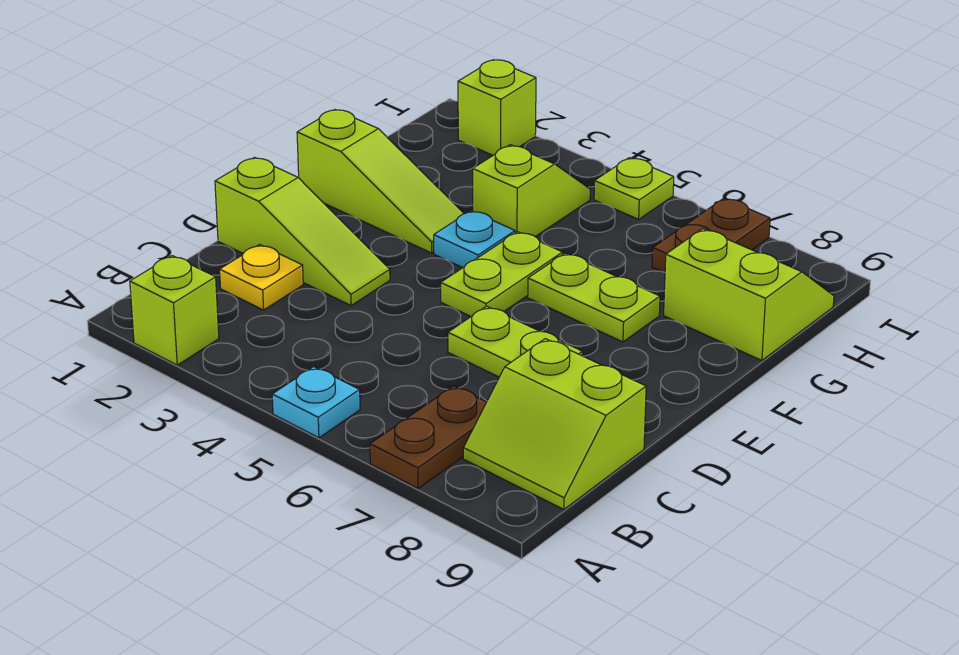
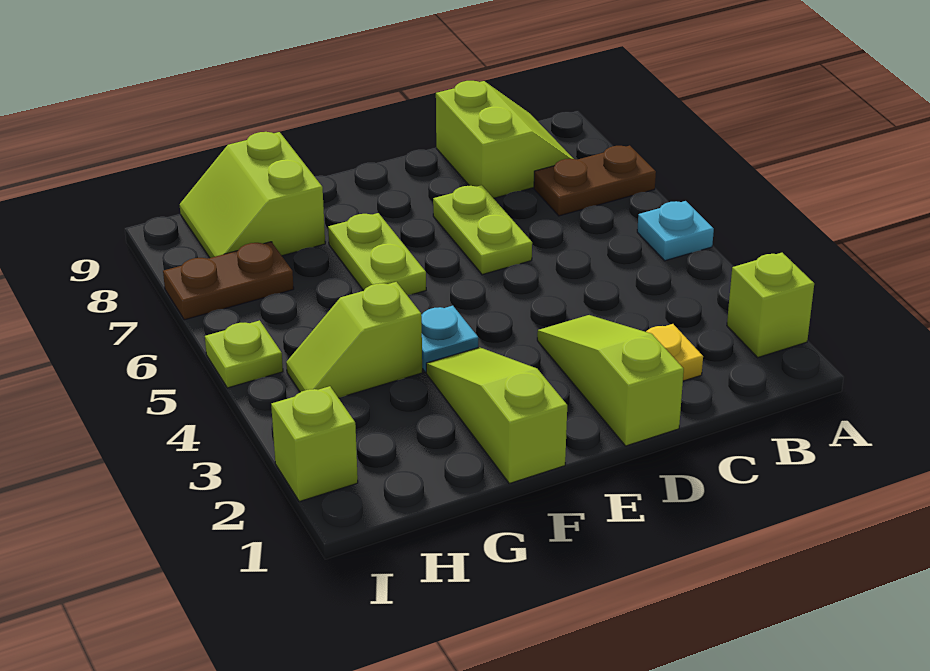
lime 1x2 plate [441,232,563,316] -> none

